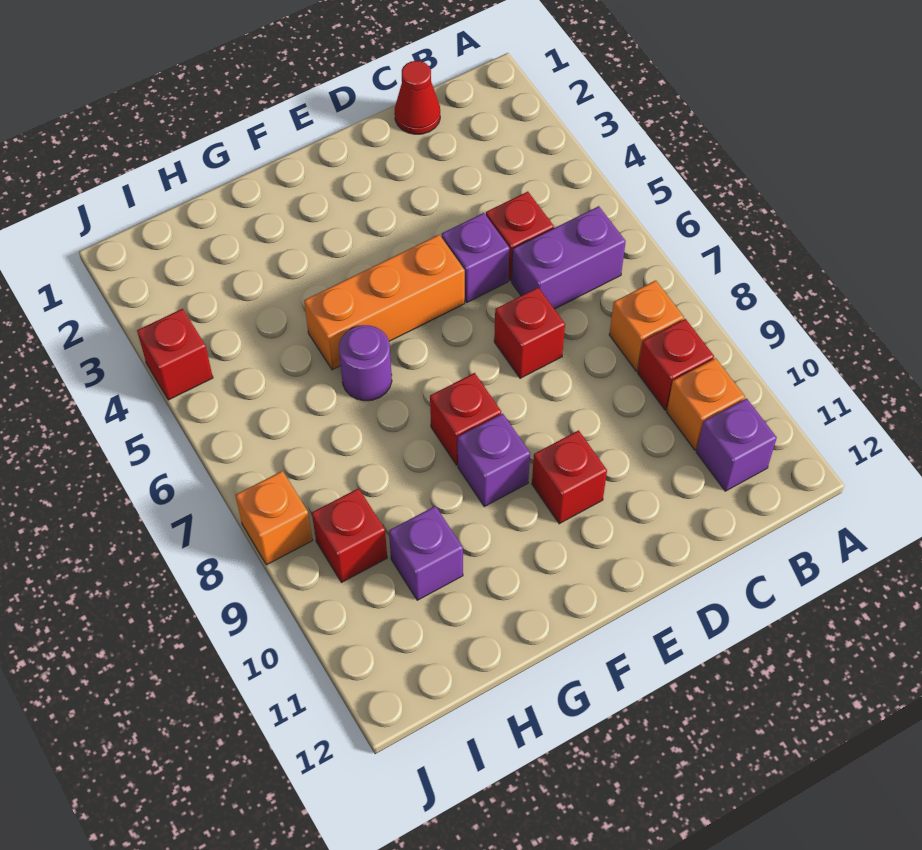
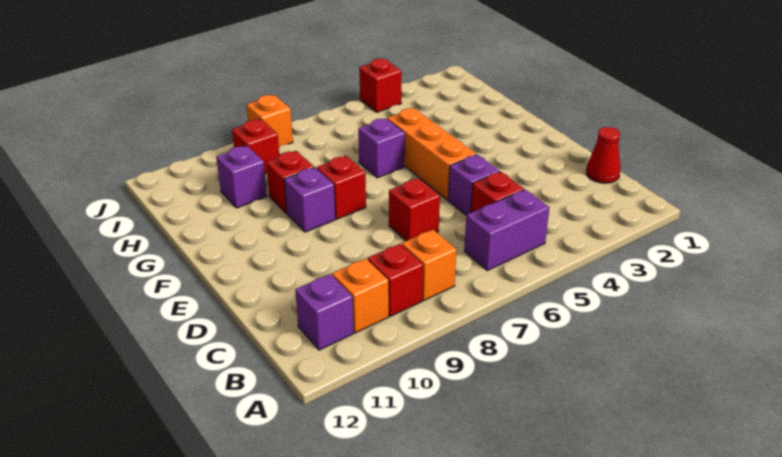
purple 1x2 brick [512,206,626,309] -> purple 1x2 brick turned to [464,190,549,270]
red 1x1 brick [532,430,607,524] -> red 1x1 brick moved to [266,151,314,214]
purple 1x1 round brick [339,325,392,401] -> purple 1x1 brick [358,118,405,178]

